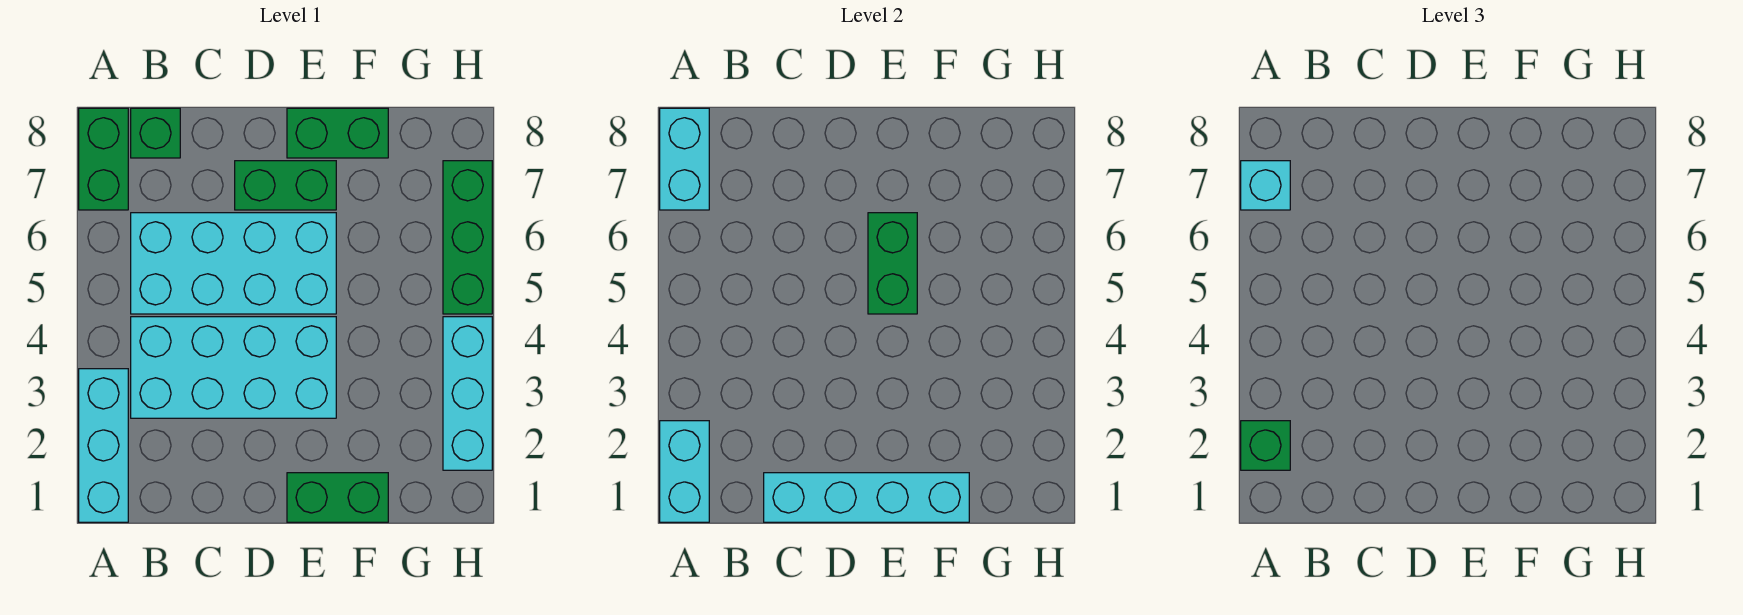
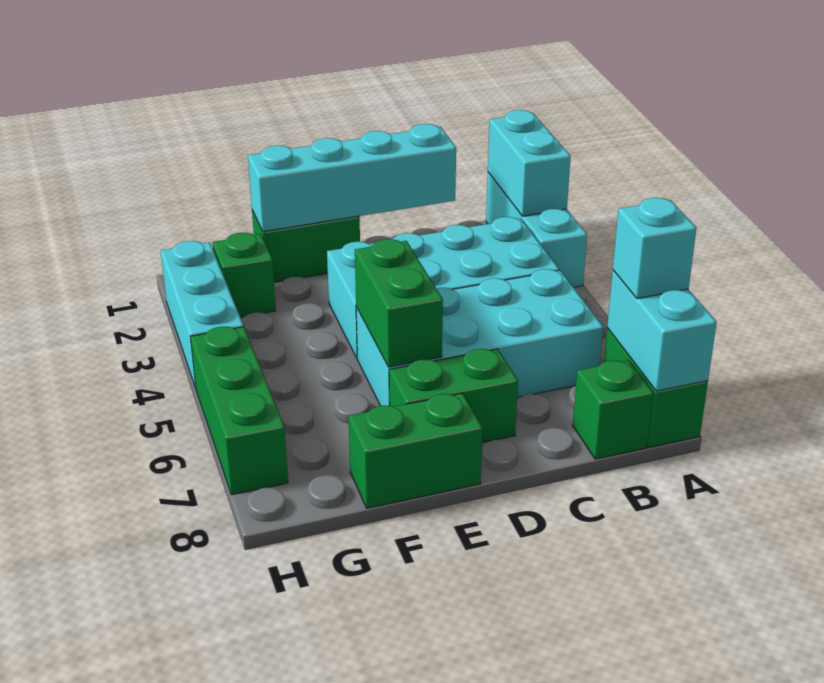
green 1x1 brick [1241,421,1290,470] -> green 1x1 brick moved to [212,233,276,317]

